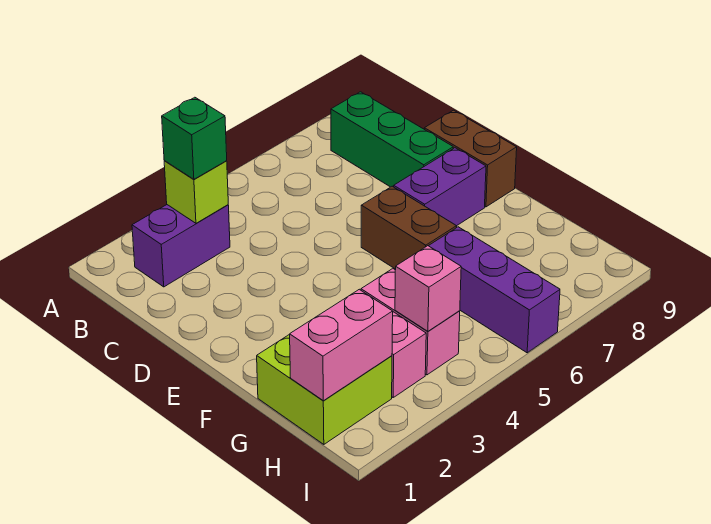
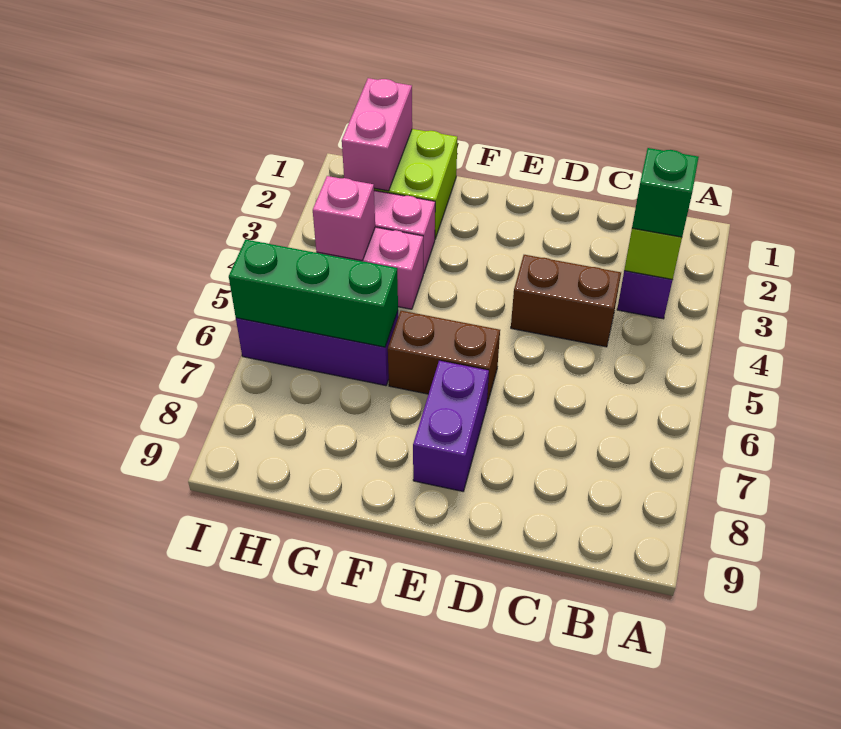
green 1x3 brick [331,92,453,187] -> green 1x3 brick moved to [229,240,398,347]
brown 1x2 brick [424,110,517,207] -> brown 1x2 brick moved to [511,255,621,347]

